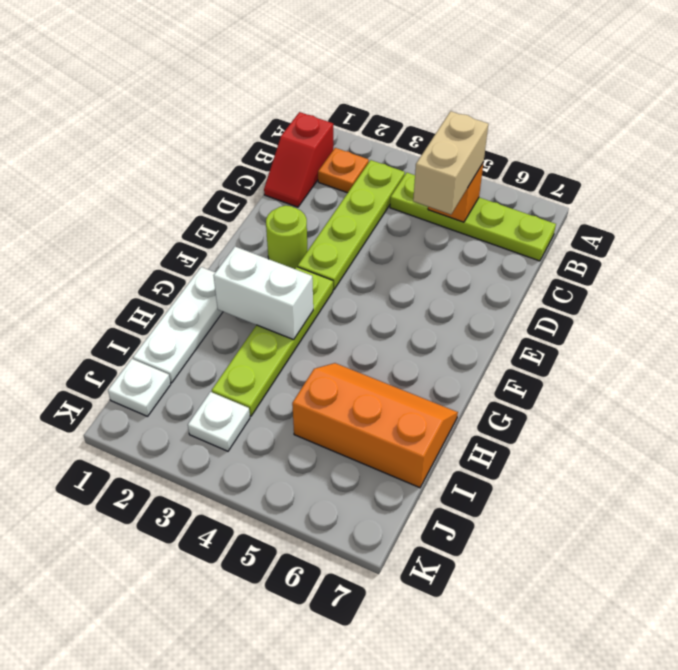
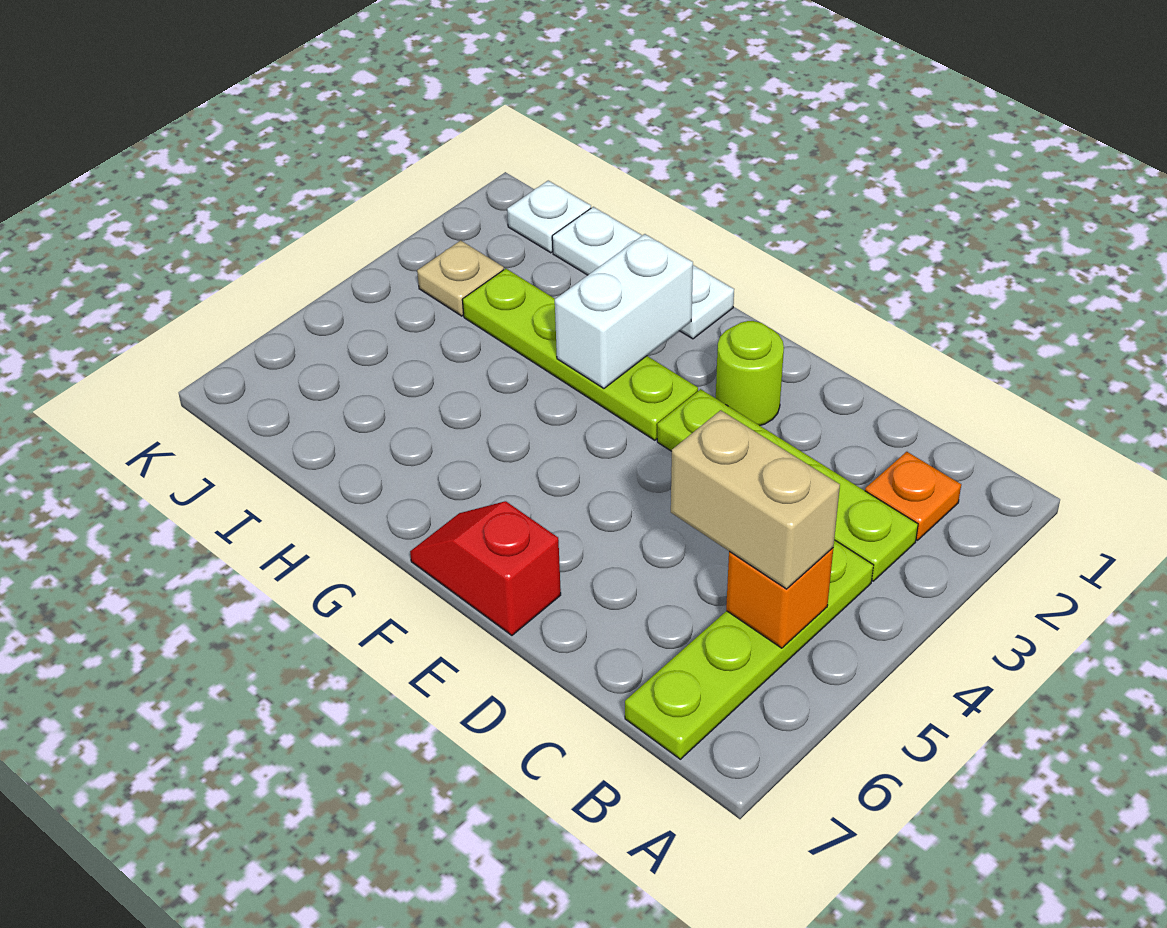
red 1x2 slope [264,112,333,207] -> red 1x2 slope moved to [410,501,561,635]
orange 2x3 slope [292,363,458,488] -> none
white 1x1 plate [188,392,250,451] -> tan 1x1 plate [417,240,504,316]

